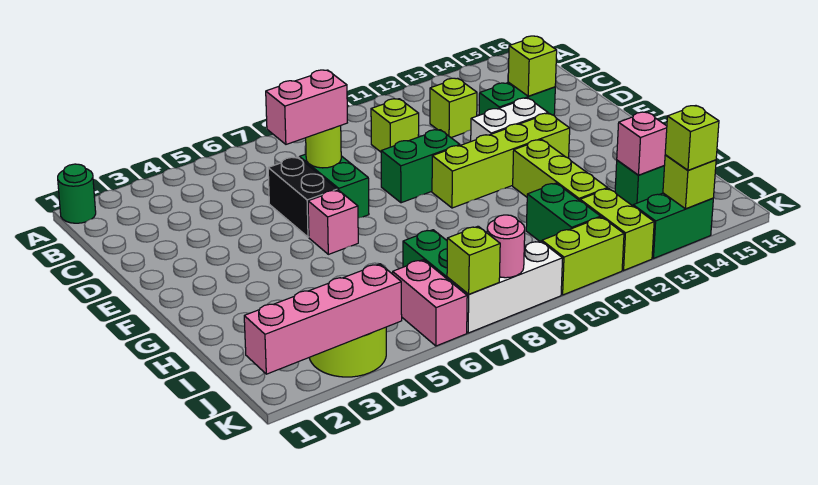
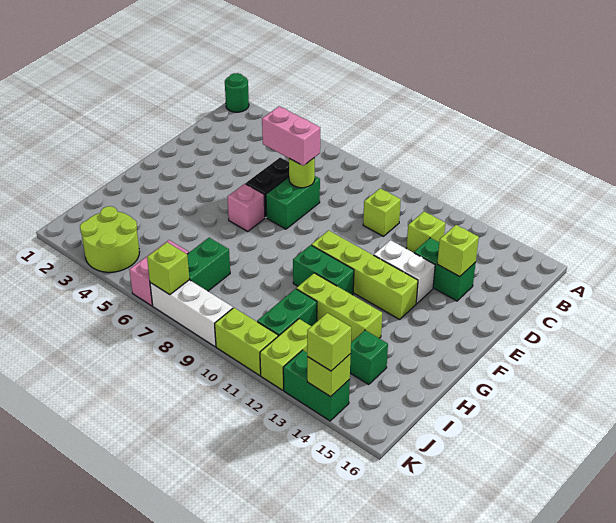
green 1x2 brick [381,130,460,203] -> green 1x2 brick moved to [293,245,354,295]
lime 1x3 brick [513,140,608,200] -> lime 1x3 brick turned to [296,273,382,342]
pink 1x1 brick [617,112,667,175] -> none
pink 1x4 brick [244,264,402,374] -> none
pink 1x1 round brick [487,215,525,278] -> none

